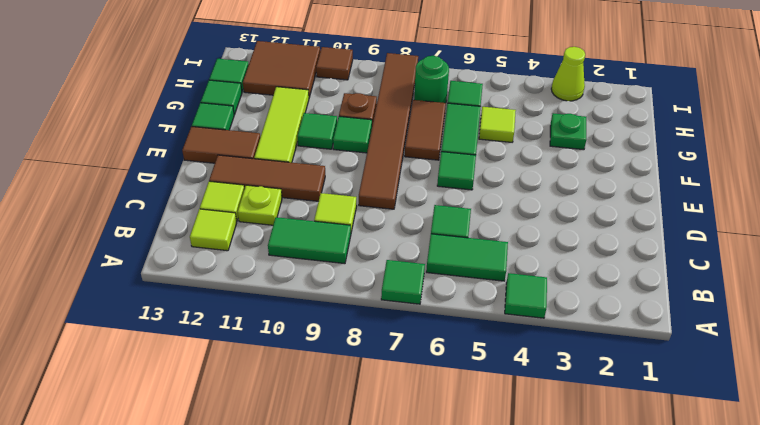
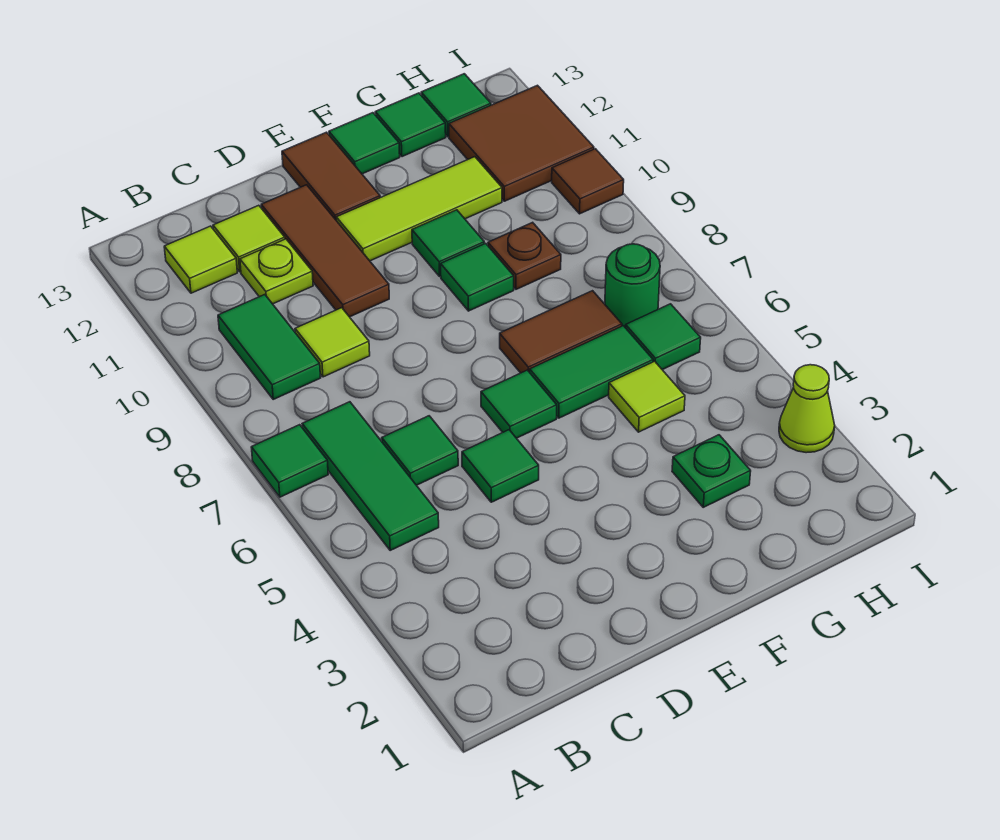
green 1x1 tile [505,273,547,318] -> green 1x1 tile moved to [462,430,539,502]
green 1x2 tile [426,234,508,281] -> green 1x3 tile [302,402,439,550]
brown 1x6 tile [359,53,418,209] -> none

